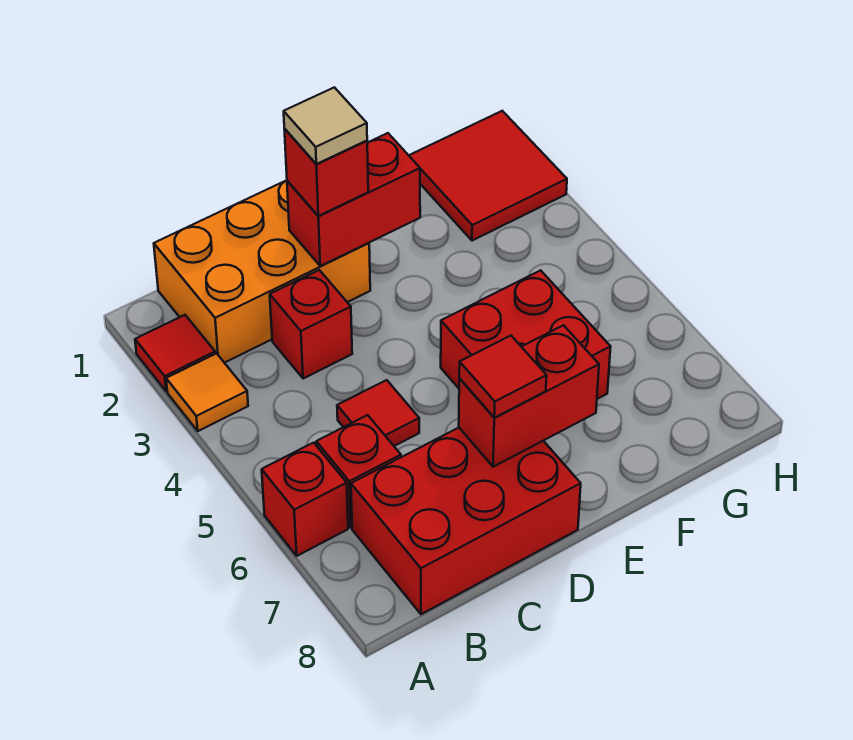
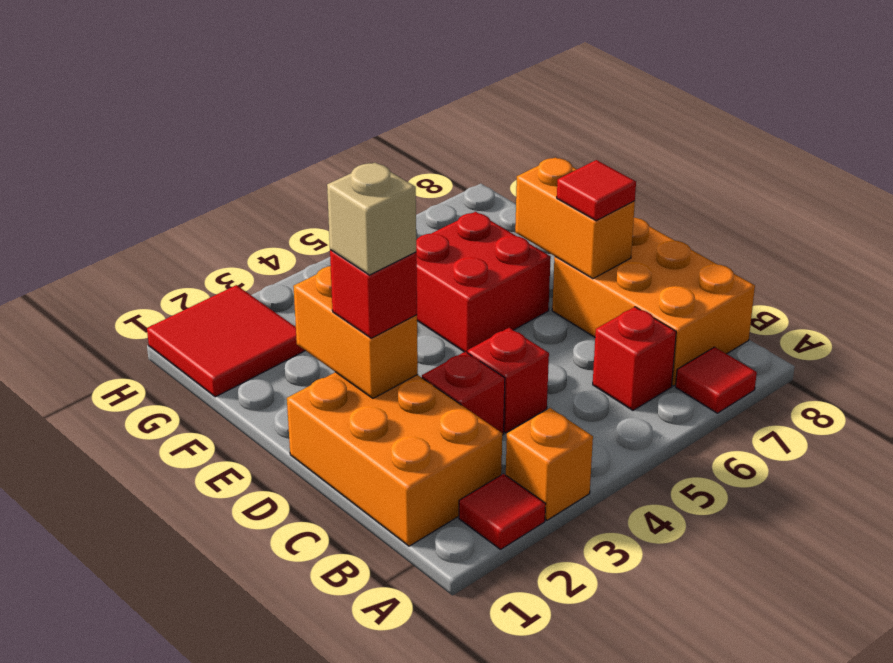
orange 1x1 tile [166,354,248,431] -> orange 1x1 brick [506,408,593,520]
red 1x1 brick [262,443,348,556] -> red 1x1 brick moved to [467,328,549,433]
red 2x3 brick [351,428,581,614] -> orange 2x3 brick [552,218,755,386]
red 1x1 tile [337,380,419,446] -> red 1x1 tile moved to [676,347,757,413]
red 1x2 brick [287,133,420,266] -> orange 1x2 brick [293,266,418,398]
tan 1x1 tile [284,87,367,164] -> tan 1x1 brick [327,163,416,275]
red 1x2 brick [459,325,599,467] -> orange 1x2 brick [515,157,635,279]

